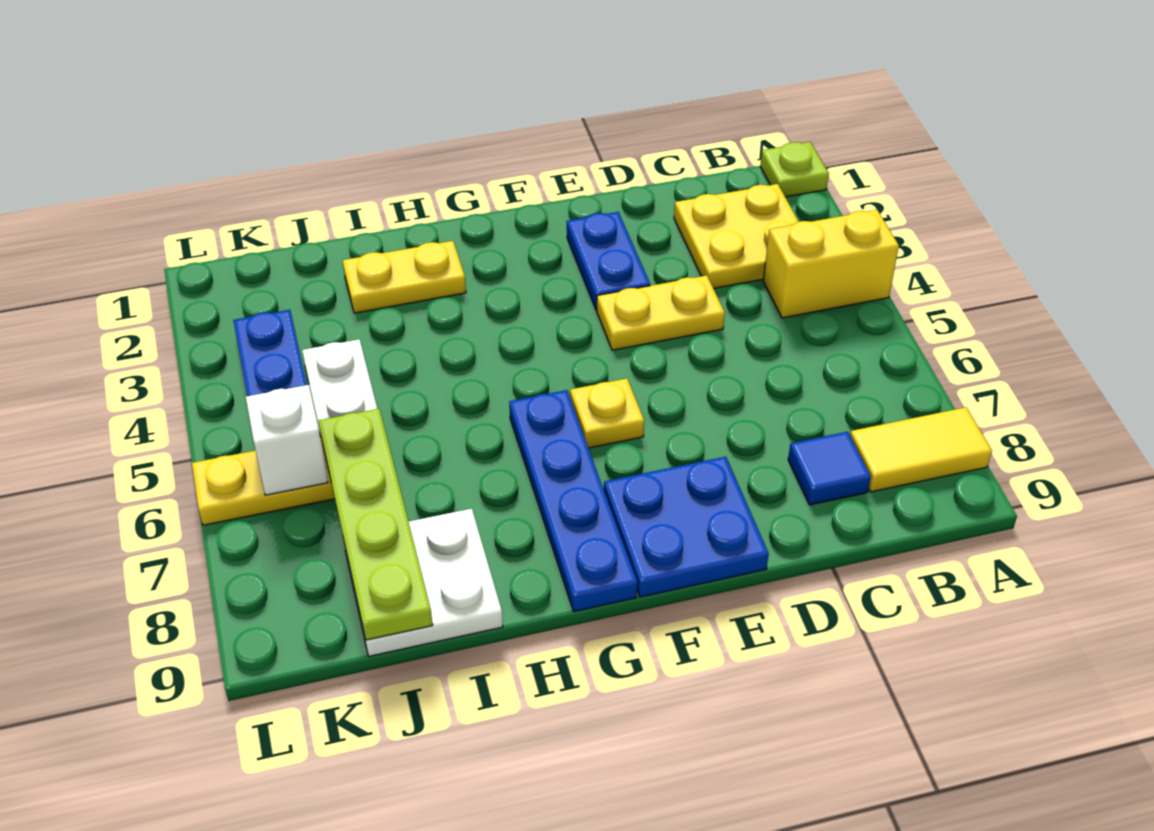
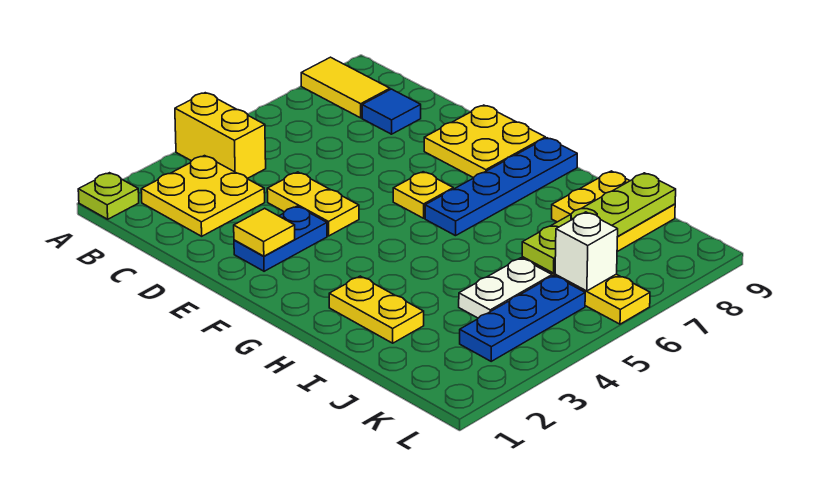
none -> yellow 1x1 tile [234,208,295,256]
blue 2x2 plate [604,457,769,597] -> yellow 2x2 plate [424,105,545,178]
white 2x2 plate [344,509,503,656] -> yellow 2x2 plate [552,171,675,252]

